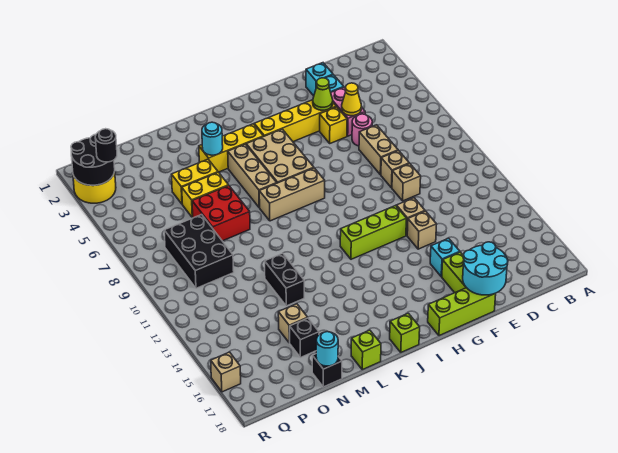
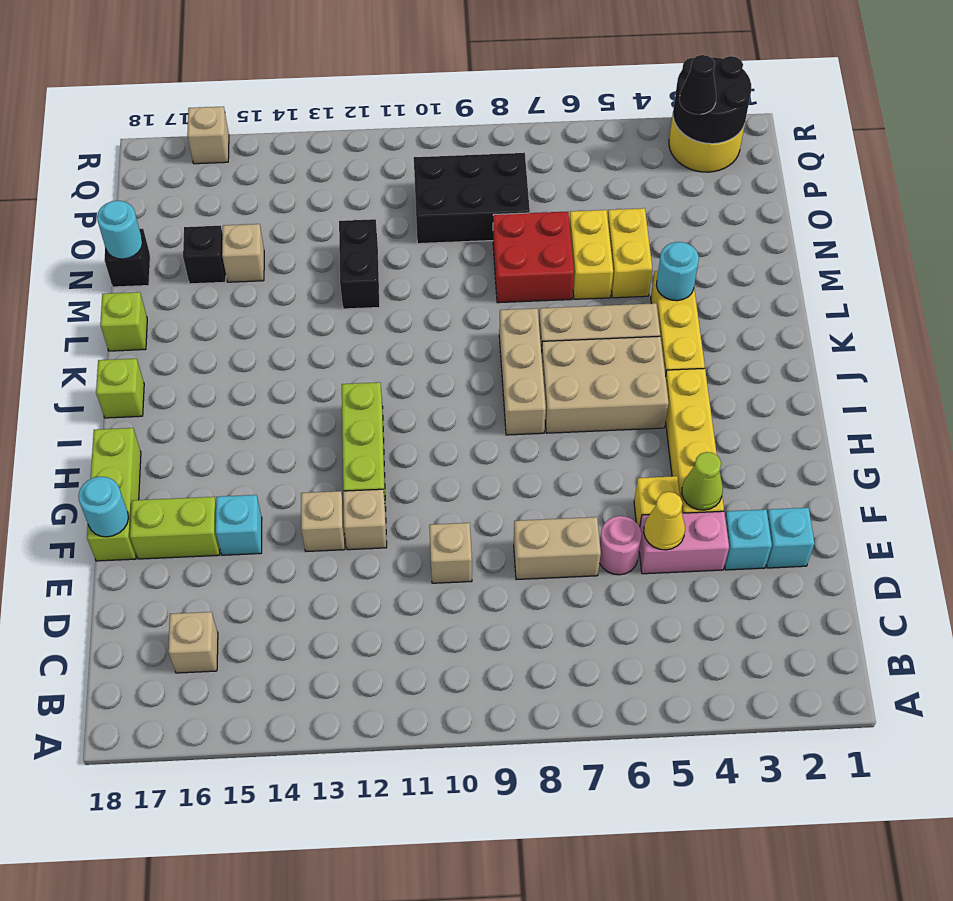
tan 1x1 brick [381,151,409,188] -> tan 1x1 brick moved to [168,612,218,673]
cyan 2x2 round brick [463,242,508,295] -> cyan 1x1 round brick [78,477,129,537]
black 1x2 brick [265,253,304,306] -> black 1x2 brick turned to [339,219,380,309]
black 1x1 round brick [95,129,117,162] -> black 1x1 cone [679,55,716,114]

